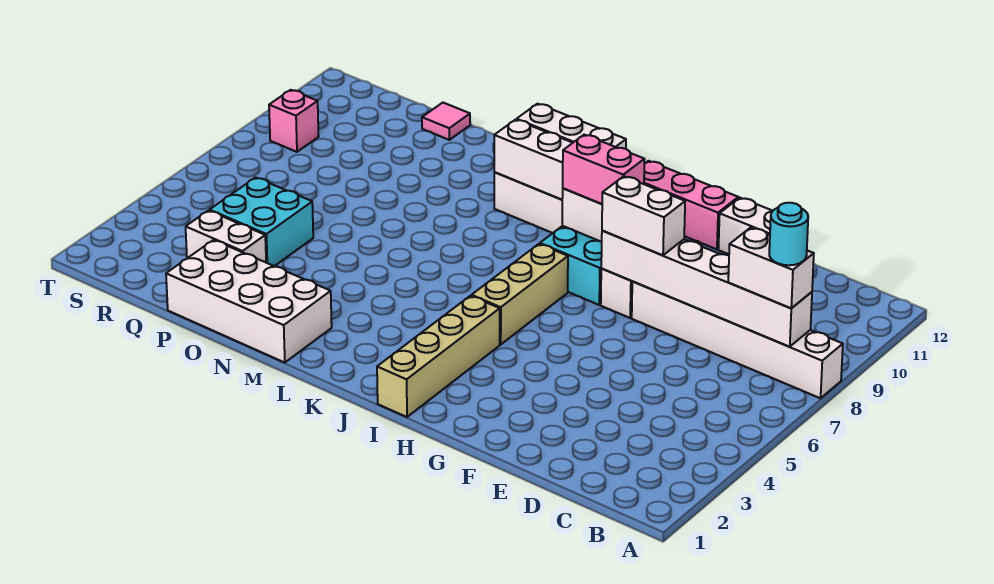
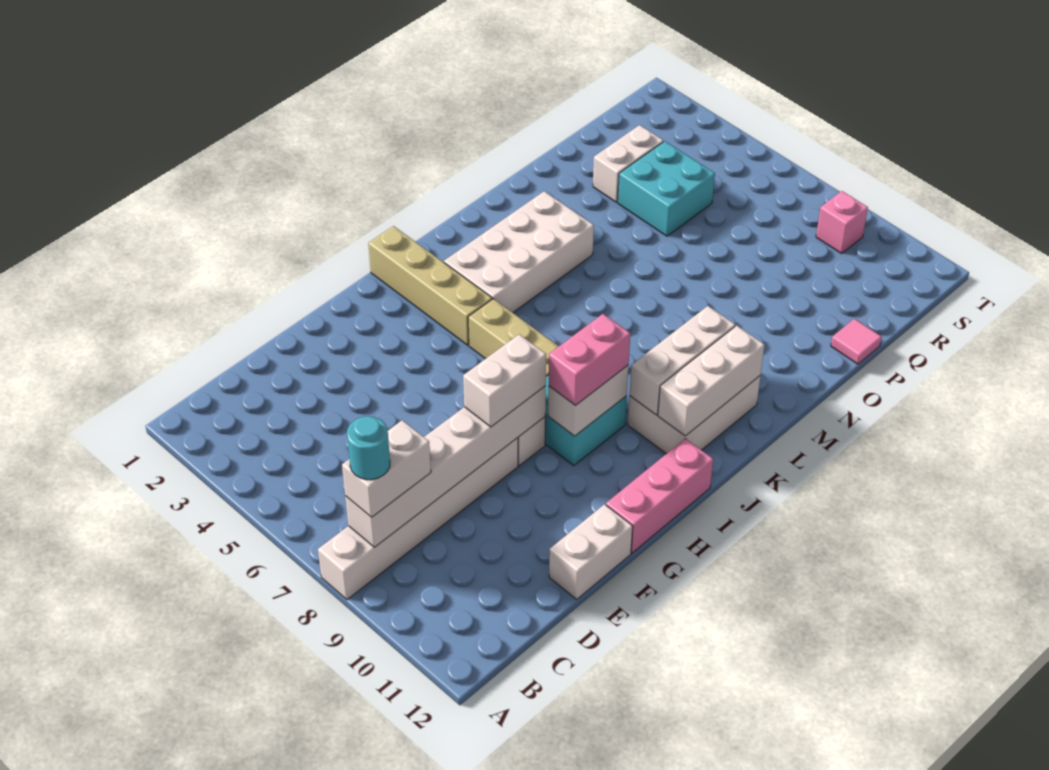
white 2x4 brick [166,240,332,363] -> white 2x4 brick moved to [444,191,594,313]

